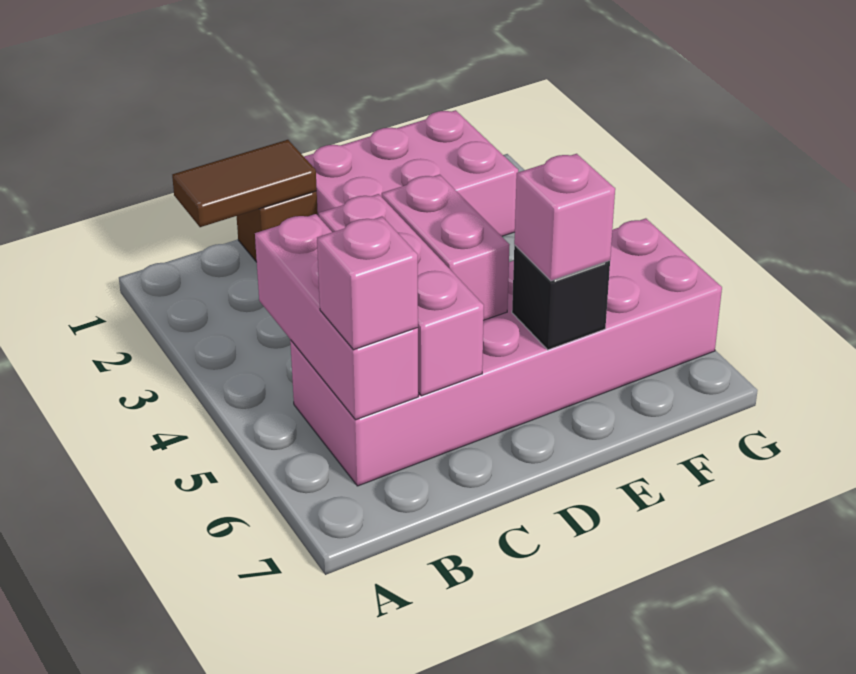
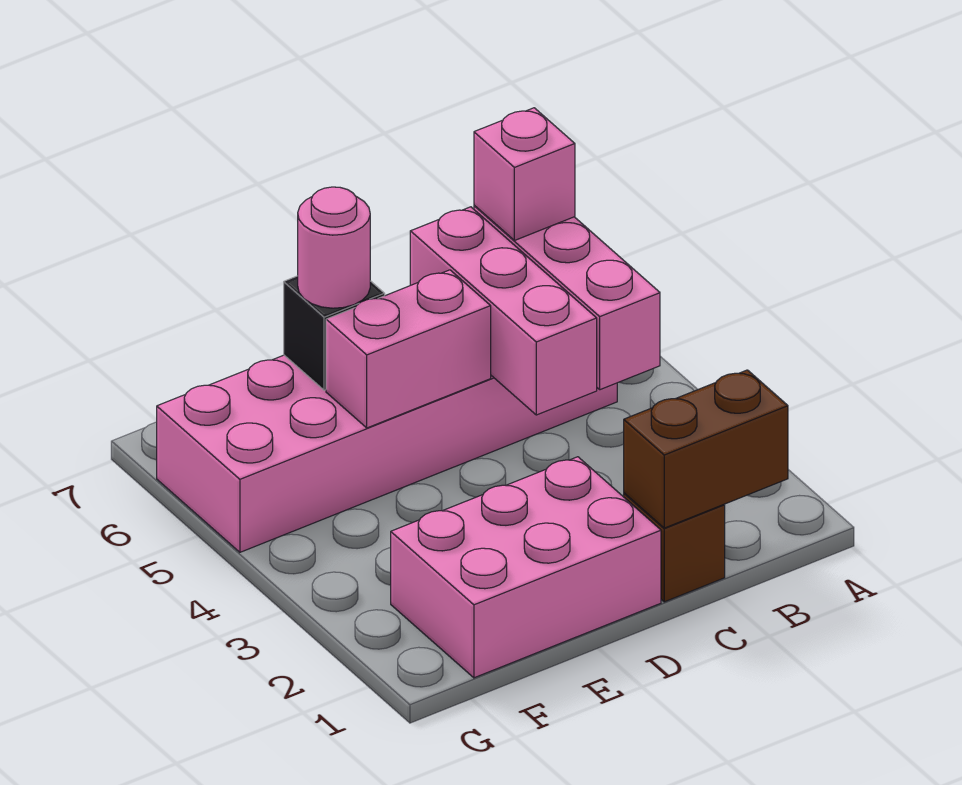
brown 1x2 tile [172,140,317,227] -> brown 1x2 brick [624,370,788,528]
pink 1x2 brick [382,175,510,321] -> pink 1x2 brick turned to [326,270,491,428]
pink 1x1 brick [514,154,615,281] -> pink 1x1 round brick [298,187,370,308]

